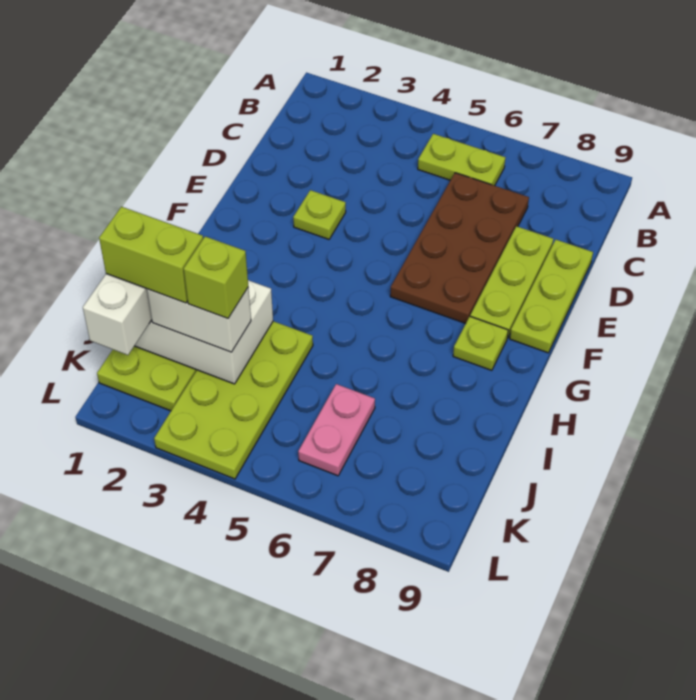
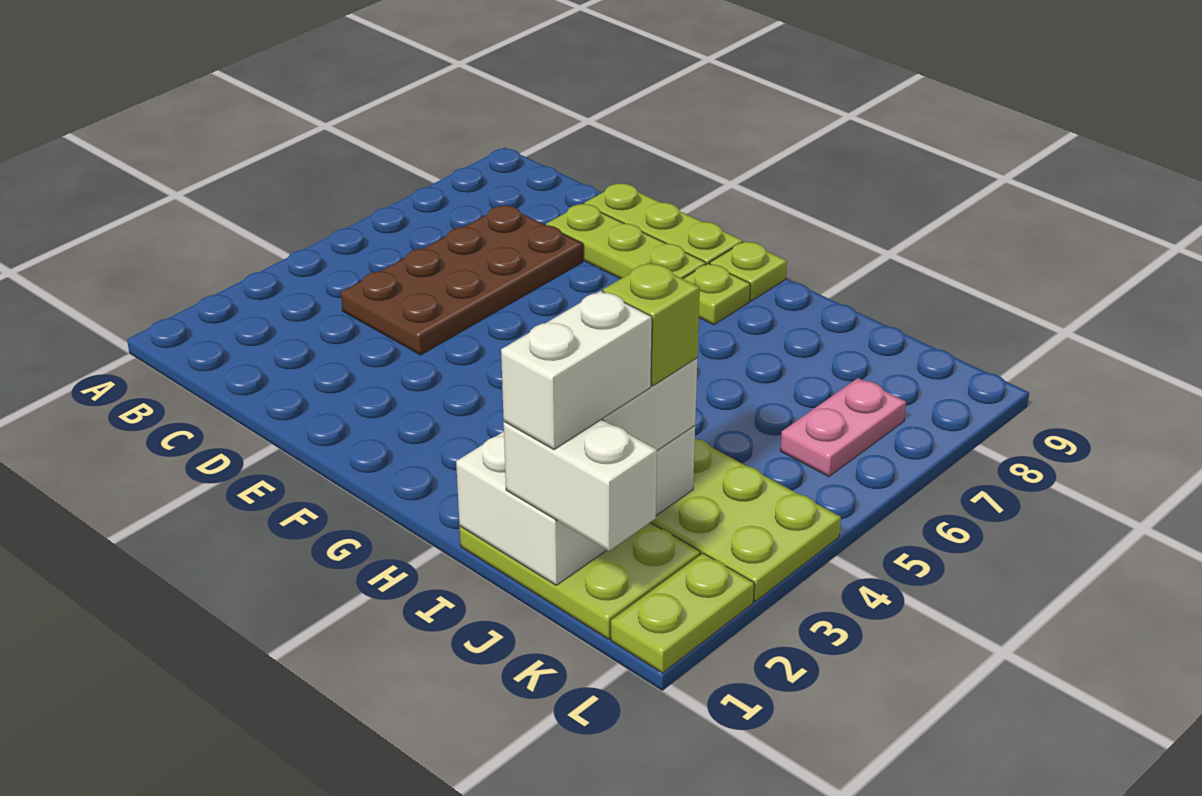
lime 1x2 plate [418,134,506,186] -> lime 1x2 plate moved to [611,553,754,673]
brown 2x4 plate [390,173,529,324] -> brown 2x4 plate turned to [341,205,583,355]
lime 1x1 plate [293,190,346,239] -> lime 1x1 plate moved to [710,241,787,301]
lime 1x2 brick [99,207,203,303] -> white 1x2 brick [501,291,652,450]
pink 1x2 plate [298,384,375,476] -> pink 1x2 plate turned to [780,378,906,477]

